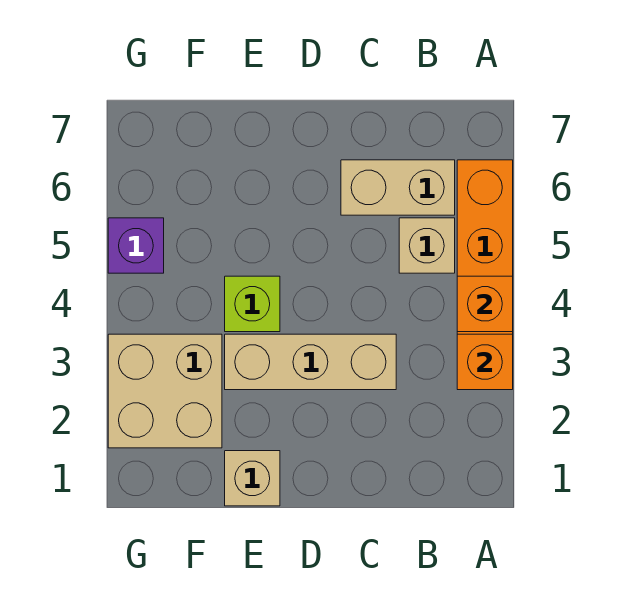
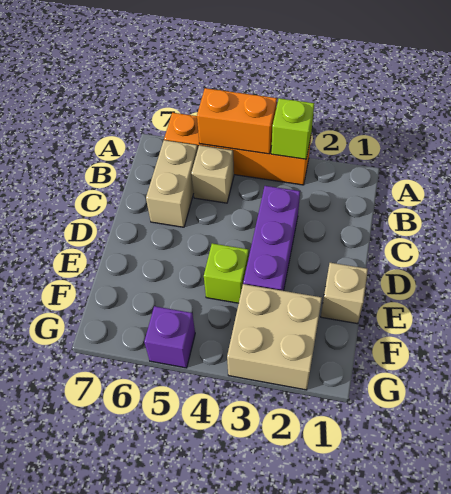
orange 1x1 brick [457,334,513,390] -> lime 1x1 brick [271,98,314,159]
orange 1x1 brick [457,276,513,332] -> orange 1x2 brick [197,88,277,154]
tan 1x3 brick [225,334,396,390] -> purple 1x3 brick [243,186,300,291]

